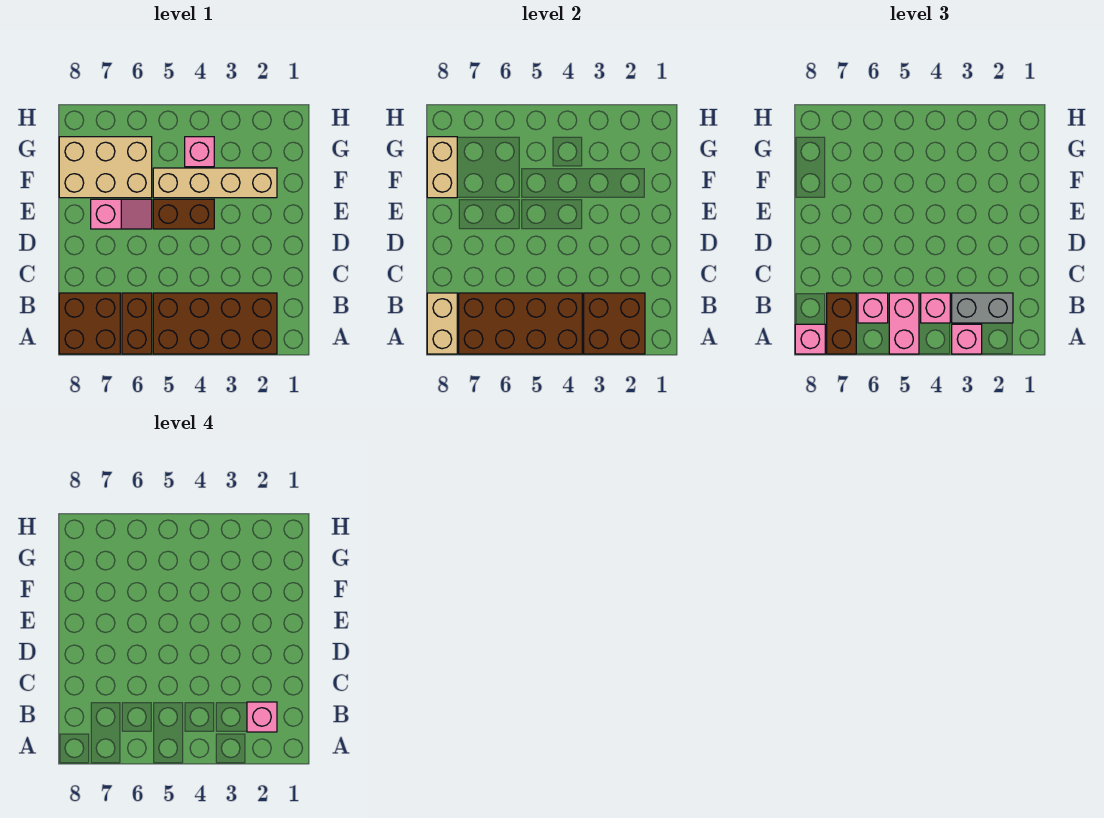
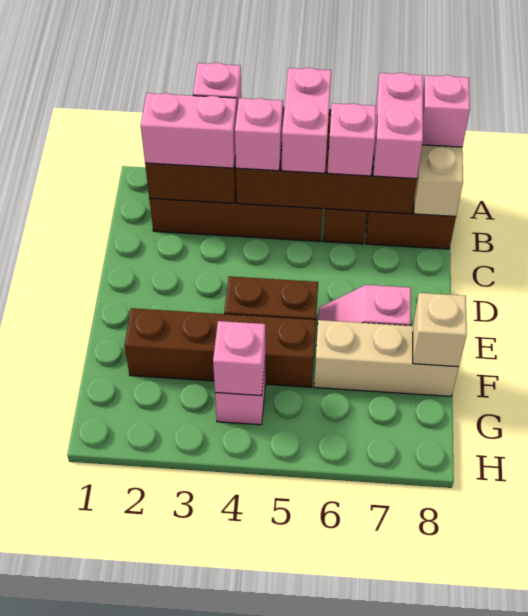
brown 1x2 brick [827,293,856,354] -> pink 1x2 brick [373,73,423,179]
grey 1x2 brick [952,293,1013,323] -> pink 1x2 brick [141,93,237,168]
pink 1x1 brick [247,702,277,732] -> pink 1x1 brick moved to [213,321,265,396]
tan 1x4 brick [153,168,277,198] -> brown 1x4 brick [124,308,316,387]
tan 2x3 brick [59,137,152,198] -> tan 1x3 brick [314,320,459,396]
tan 1x2 brick [427,137,457,198] -> tan 1x1 brick [413,293,467,367]

